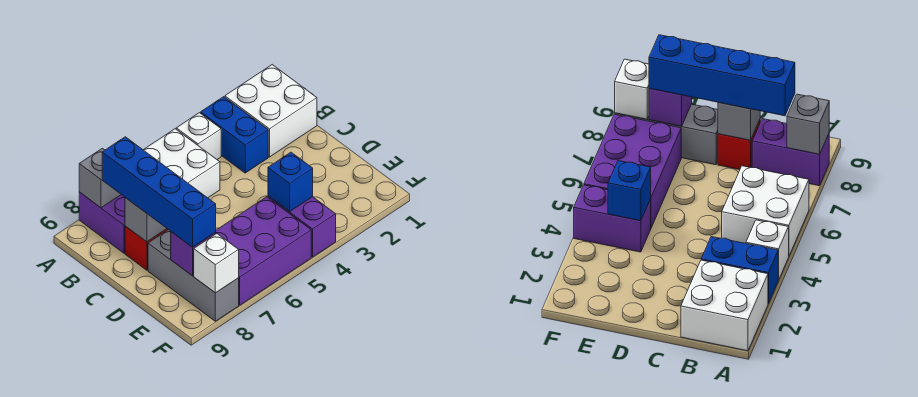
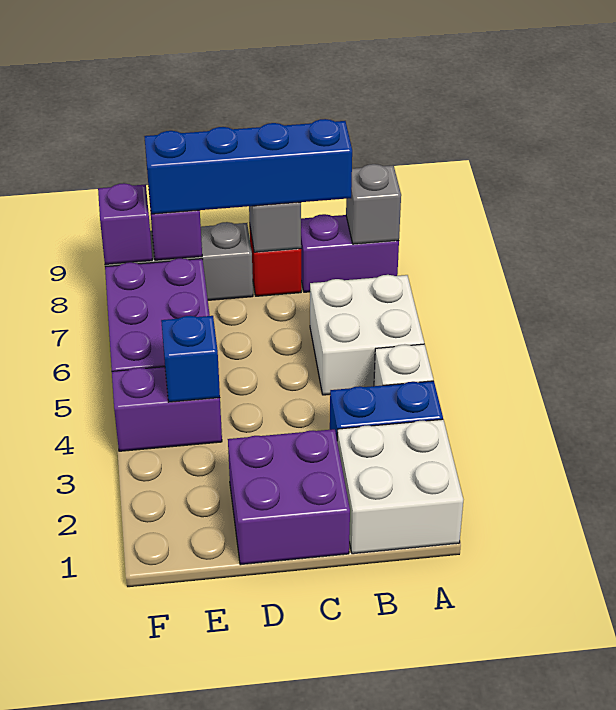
none -> purple 2x2 brick [228,429,350,565]
white 1x1 brick [194,233,239,293] -> purple 1x1 brick [98,183,152,264]

